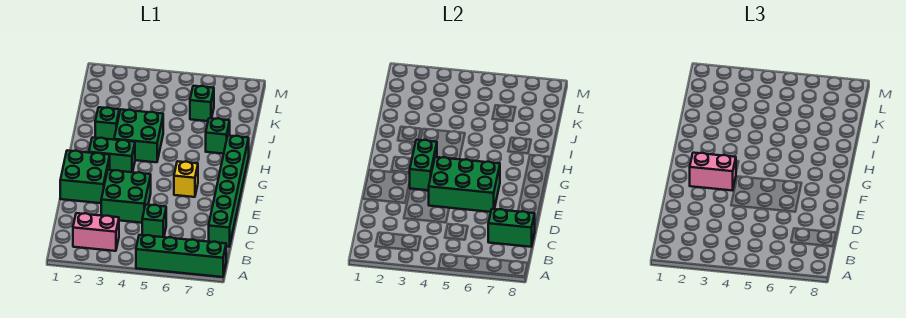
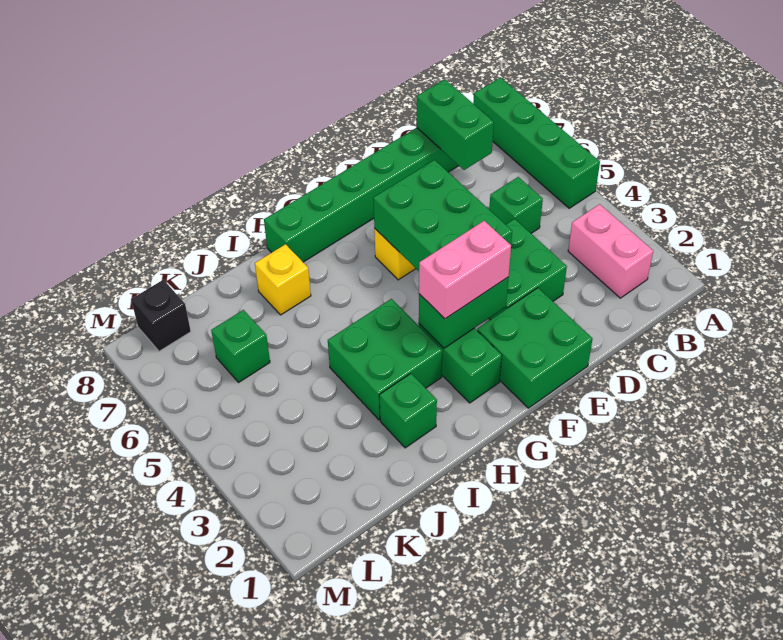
pink 1x2 brick [690,153,736,191] -> pink 1x2 brick turned to [419,221,511,319]
green 1x1 brick [206,118,230,154] -> yellow 1x1 brick [255,244,311,315]
none -> black 1x1 brick [131,280,191,351]

